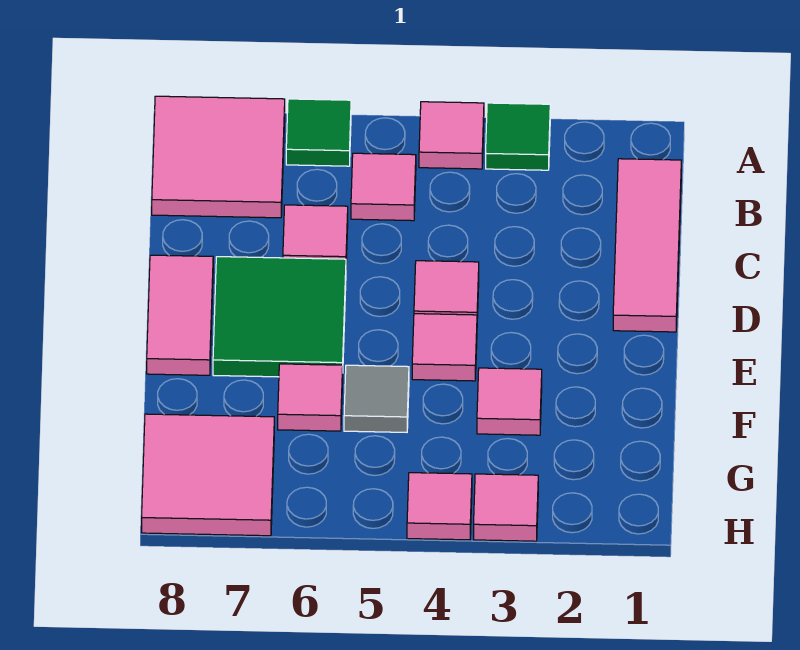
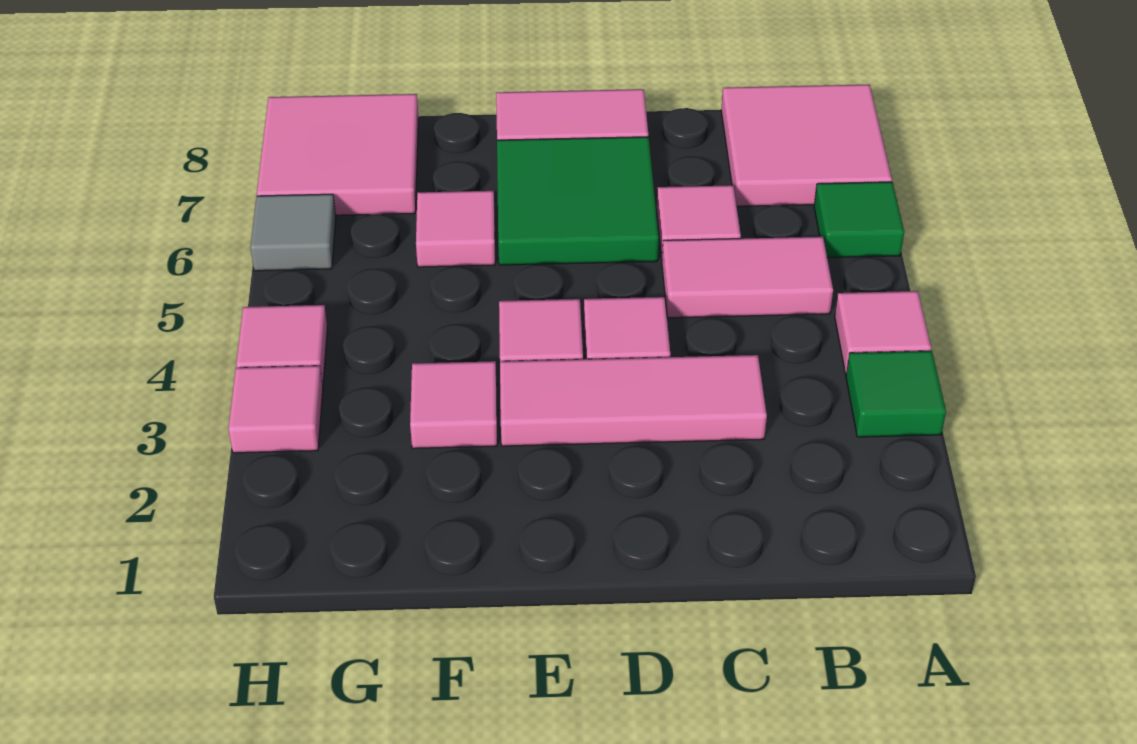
pink 1x3 tile [613,159,681,332] -> pink 1x3 tile moved to [500,355,767,446]
pink 1x1 tile [351,153,416,221] -> pink 1x2 tile [662,237,833,318]
grey 1x1 tile [344,365,409,432] -> grey 1x1 tile moved to [250,194,336,271]

